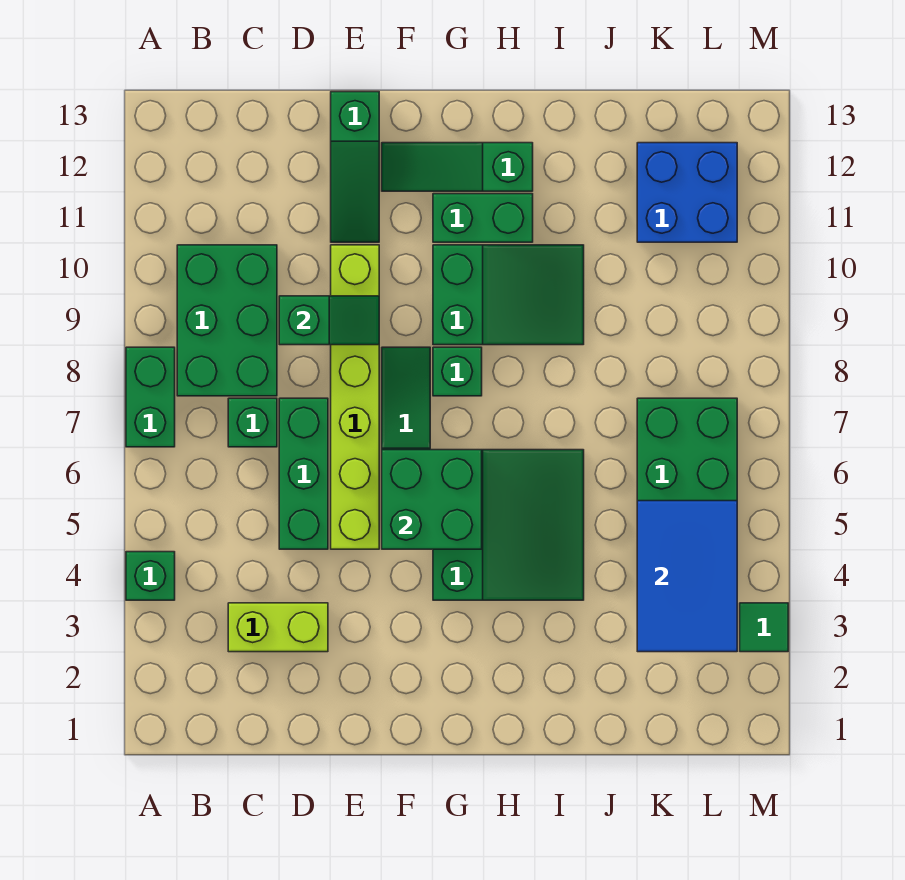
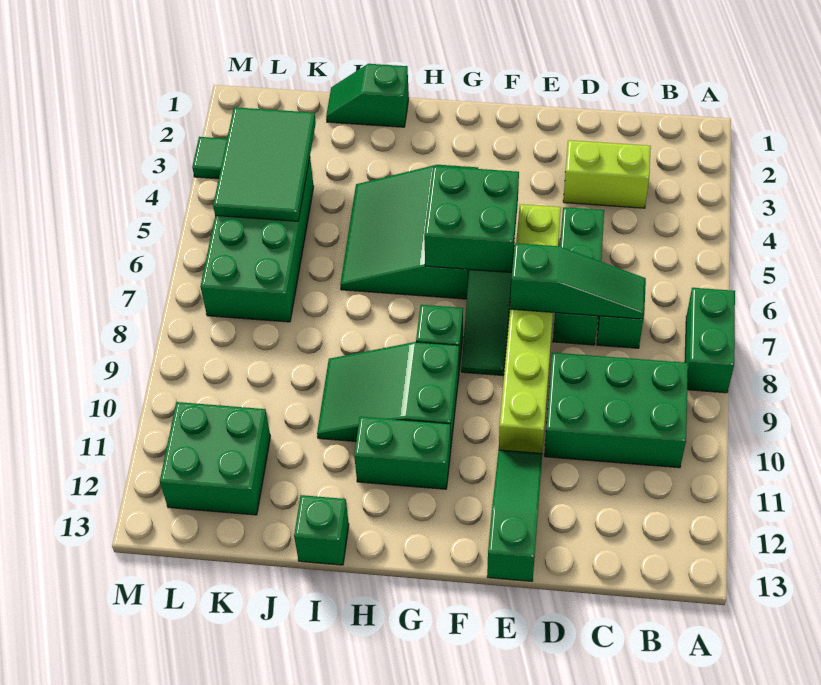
green 1x1 brick [126,552,175,600] -> green 1x1 brick moved to [294,495,349,565]
green 2x3 brick [177,245,277,396] -> green 2x3 brick turned to [544,353,688,468]
green 1x2 slope [279,296,379,345] -> green 1x2 slope moved to [326,64,409,127]
green 1x3 slope [382,143,533,191] -> green 1x3 slope moved to [510,243,646,319]
blue 2x3 tile [637,501,737,652] -> green 2x3 tile [213,107,316,221]
blue 2x2 brick [637,143,737,242] -> green 2x2 brick [160,402,270,515]

